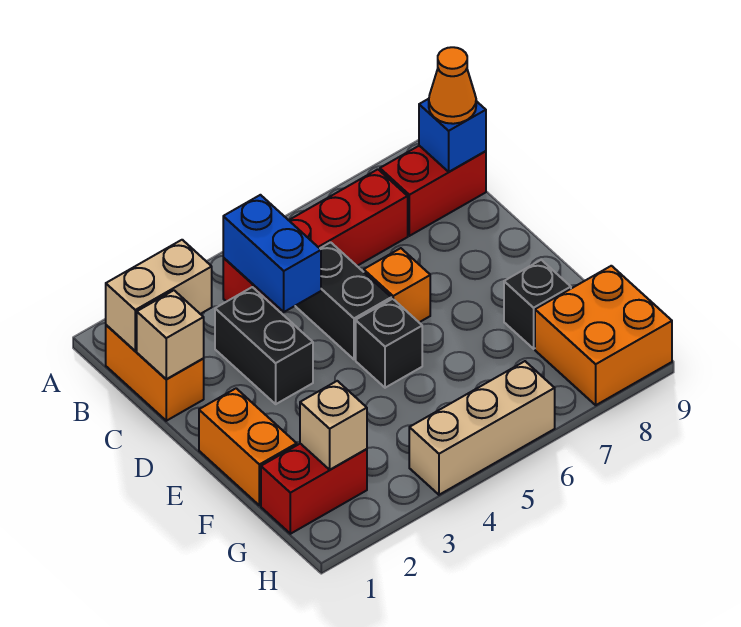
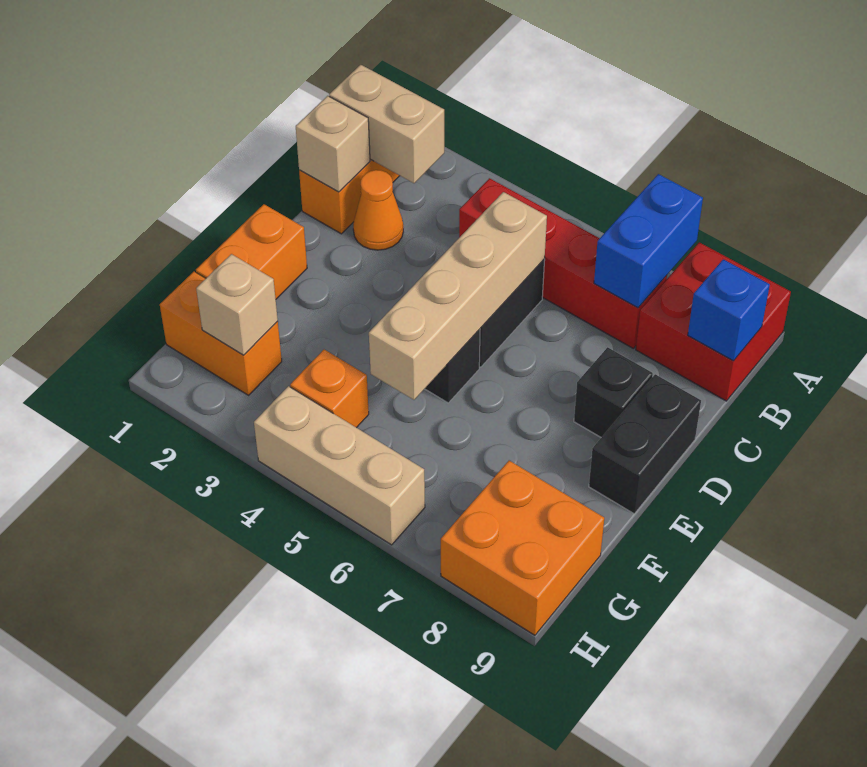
blue 1x2 brick [223,195,321,312] -> blue 1x2 brick moved to [594,174,703,308]
red 1x2 brick [380,146,486,236] -> red 2x2 brick [636,242,791,401]
orange 1x1 cone [429,47,476,124] -> orange 1x1 cone moved to [353,170,403,250]
black 1x2 brick [215,287,313,404] -> black 1x2 brick moved to [589,374,701,514]
none -> tan 1x4 brick [369,192,547,400]
orange 1x1 brick [364,248,430,322] -> orange 1x1 brick moved to [290,350,369,428]
black 1x1 brick [504,260,571,349] -> black 1x1 brick moved to [574,347,653,437]
red 1x2 brick [261,444,367,534] -> orange 1x2 brick [160,272,282,395]

